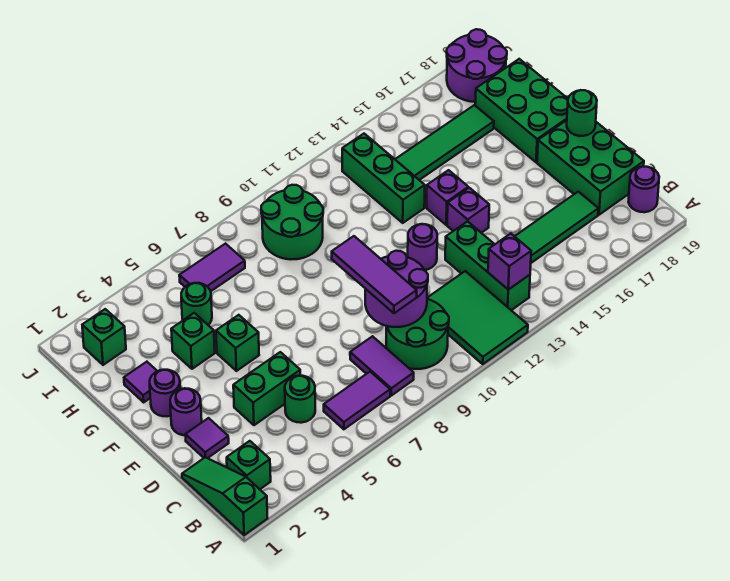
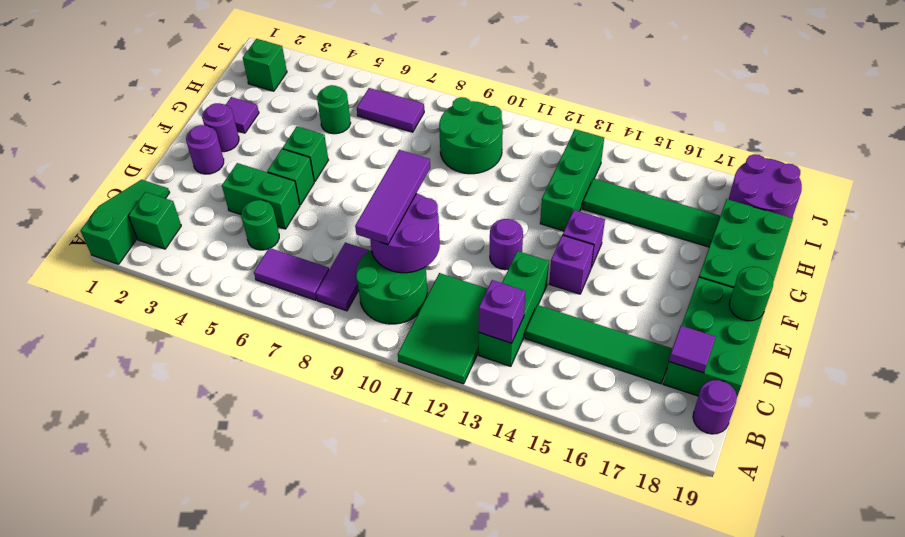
purple 1x1 tile [185,418,229,458] -> purple 1x1 tile moved to [669,325,716,373]
green 1x1 brick [171,313,215,369] -> green 1x1 brick moved to [267,149,314,205]

